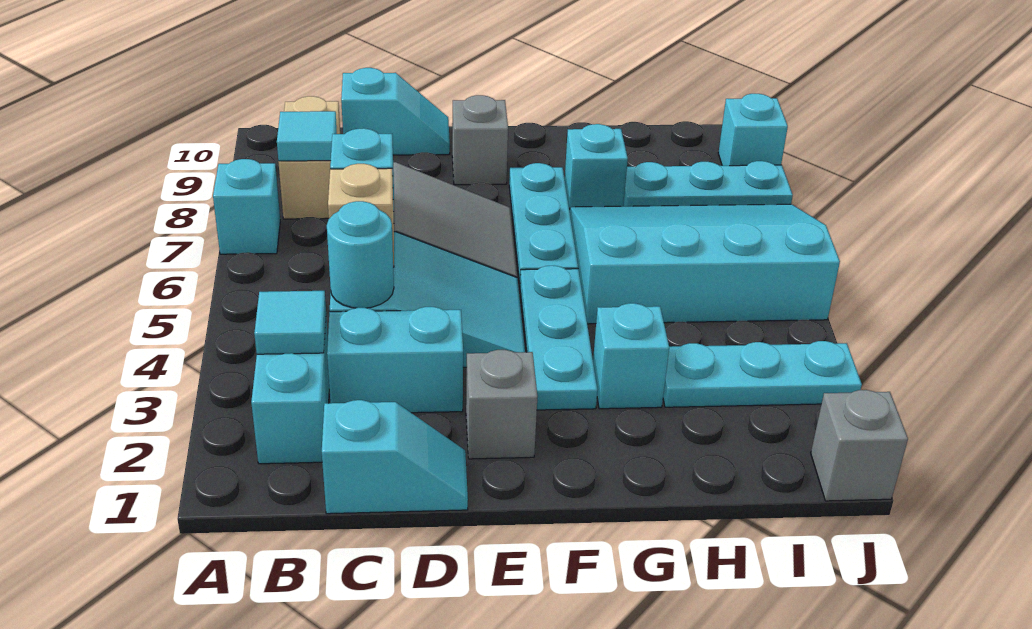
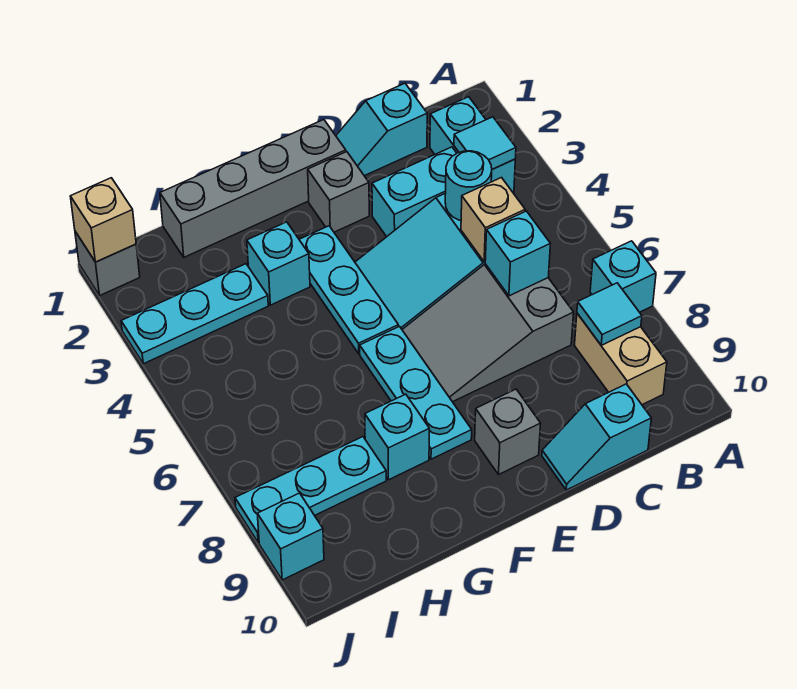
none -> grey 1x4 brick [160,120,346,257]
cyan 3x4 slope [570,204,840,324] -> none
none -> tan 1x1 brick [70,178,136,262]

